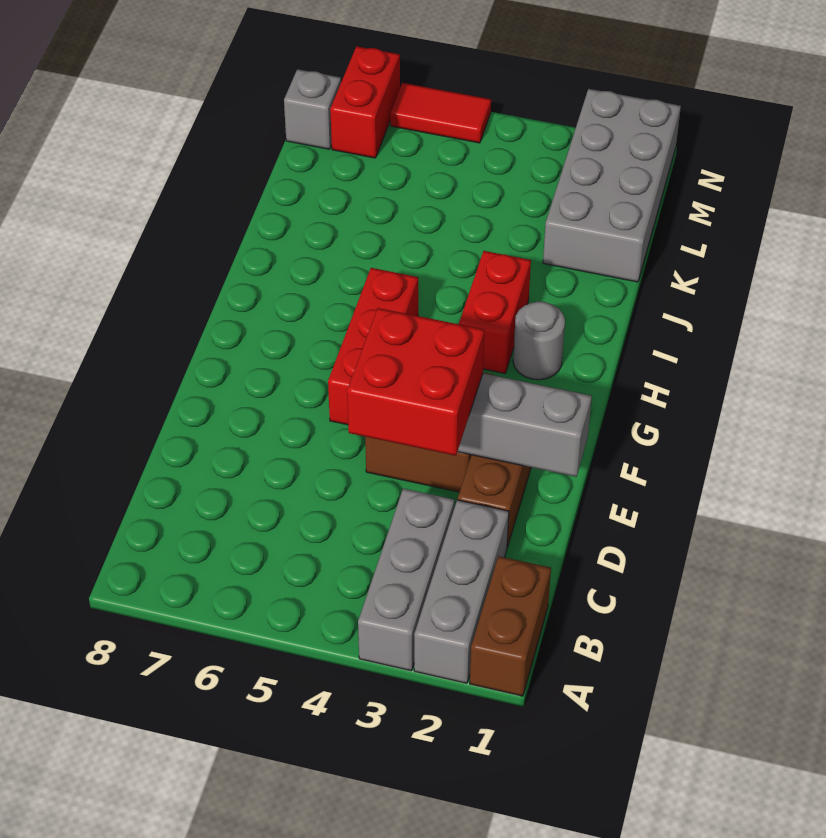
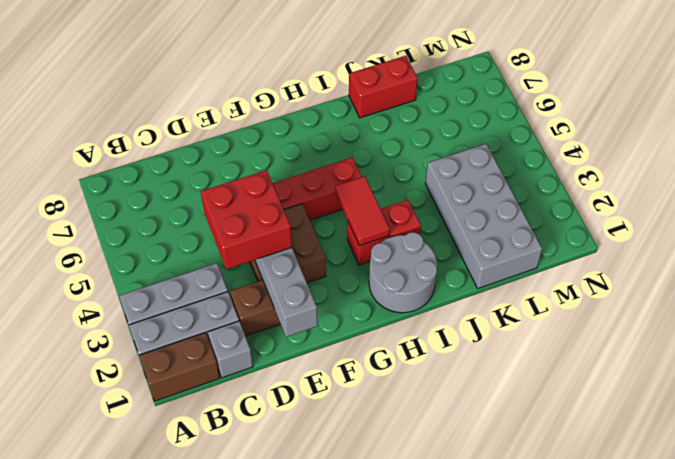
grey 1x1 round brick [513,302,565,380] -> grey 2x2 round brick [369,232,437,313]
grey 2x4 brick [543,89,681,282] -> grey 2x4 brick turned to [425,144,542,288]
red 1x2 brick [330,46,400,158] -> red 1x2 brick moved to [349,56,418,118]
grey 1x1 brick [284,69,341,149] -> grey 1x1 brick moved to [208,321,253,378]
red 1x2 tile [390,83,491,143] -> red 1x2 tile moved to [335,176,390,246]

